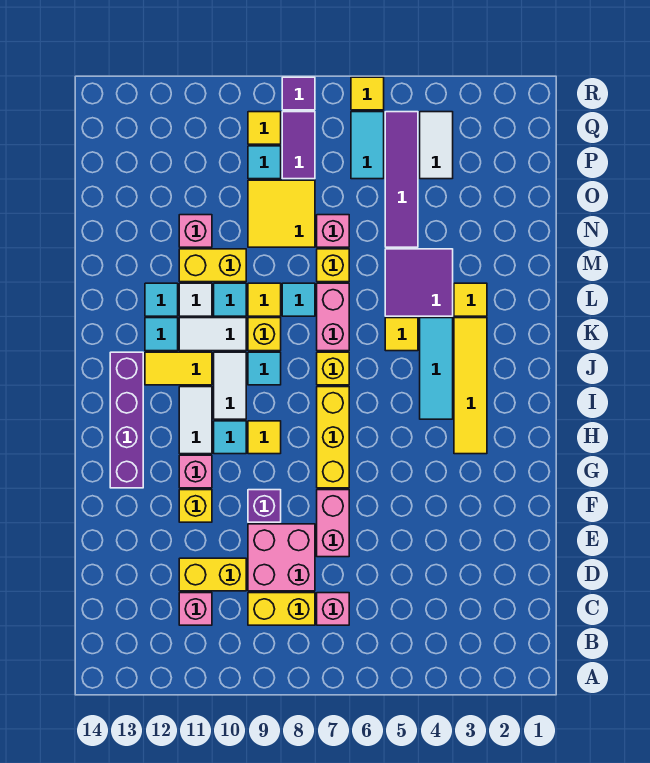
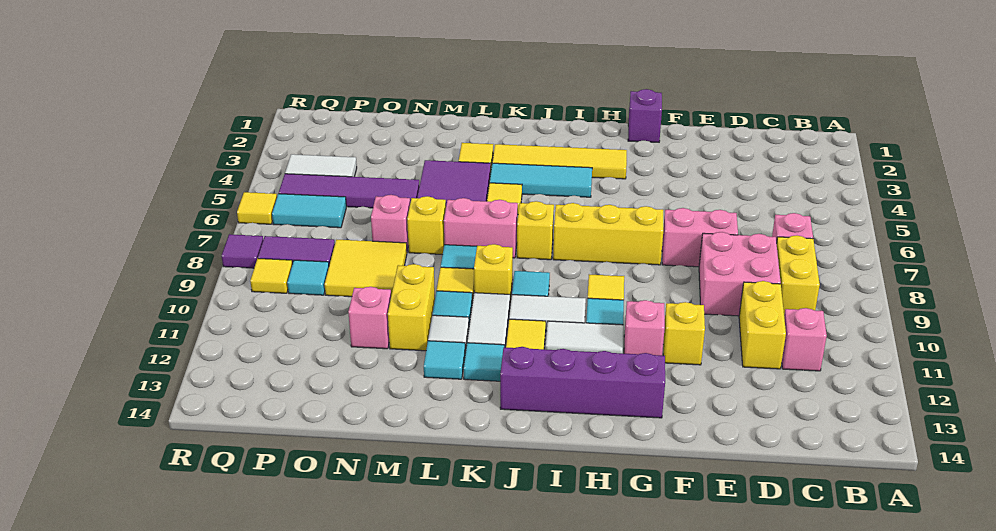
purple 1x1 brick [248,490,281,522] -> purple 1x1 brick moved to [628,89,662,142]

